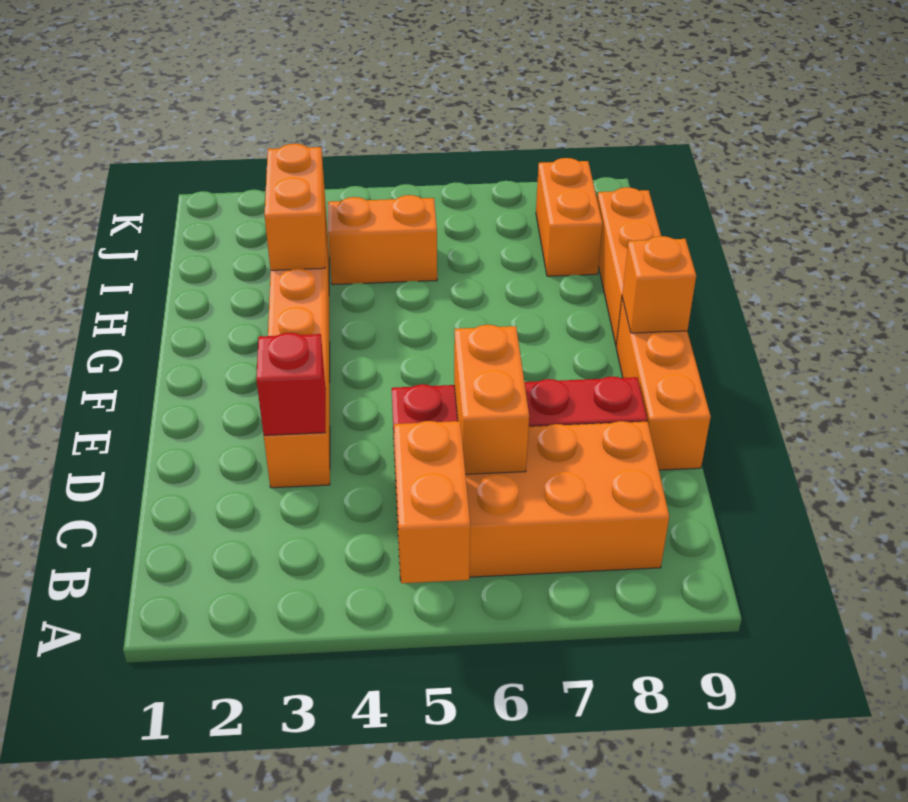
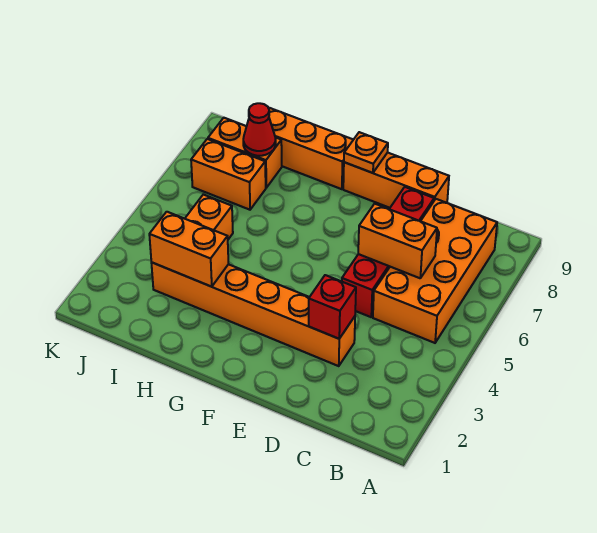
orange 1x2 brick [394,421,470,583] -> orange 1x2 brick moved to [191,139,266,210]
orange 1x1 brick [622,236,696,333] -> orange 1x1 plate [344,132,388,173]
none -> red 1x1 cone [243,103,276,156]

